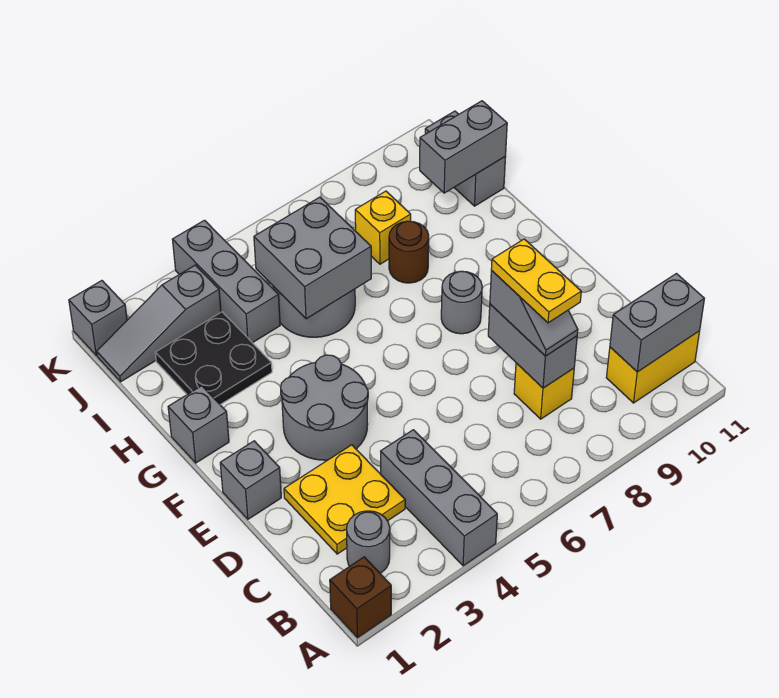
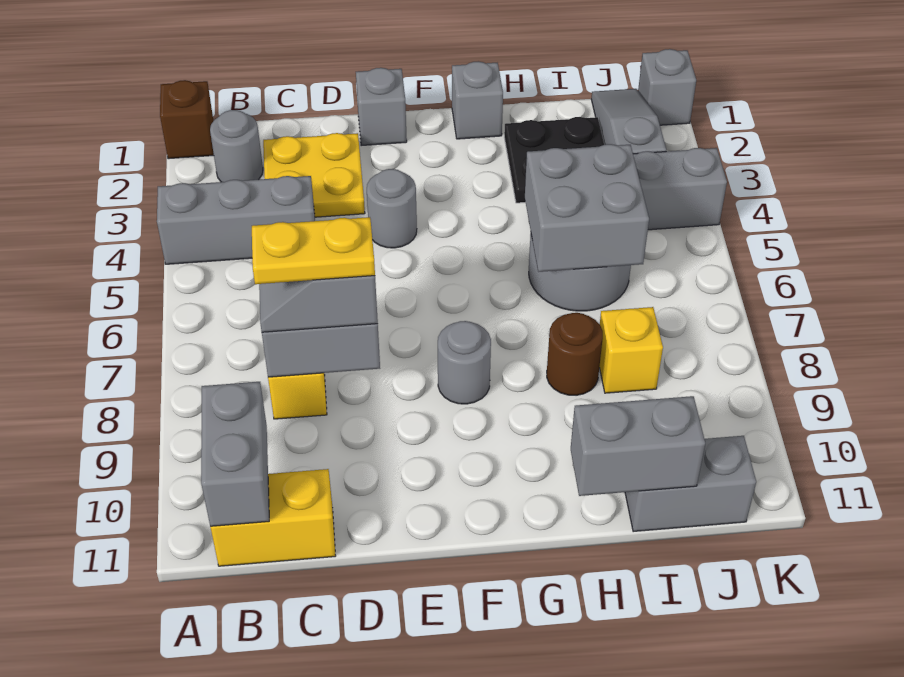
yellow 1x2 brick [606,331,700,403] -> yellow 1x2 brick turned to [210,469,335,566]
grey 2x2 round brick [281,355,368,460] -> grey 1x1 round brick [367,169,417,248]
grey 1x2 brick [420,101,507,193] -> grey 1x2 brick turned to [571,396,705,496]

